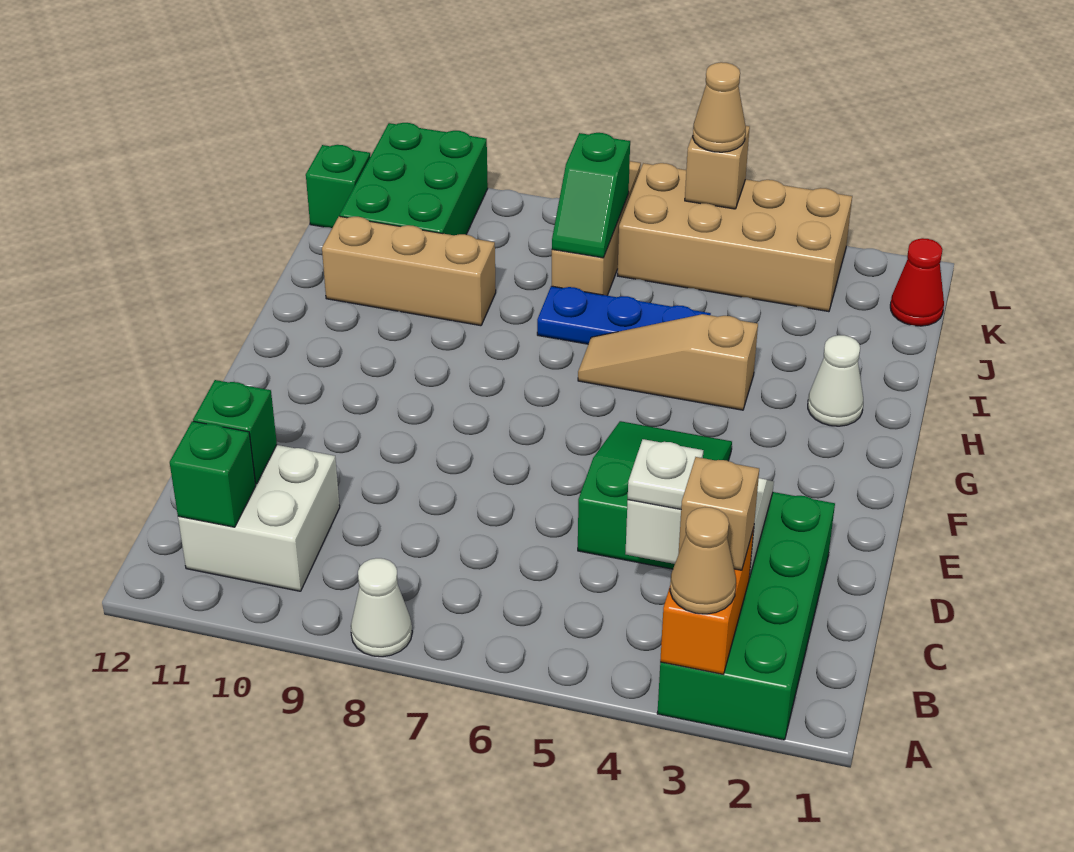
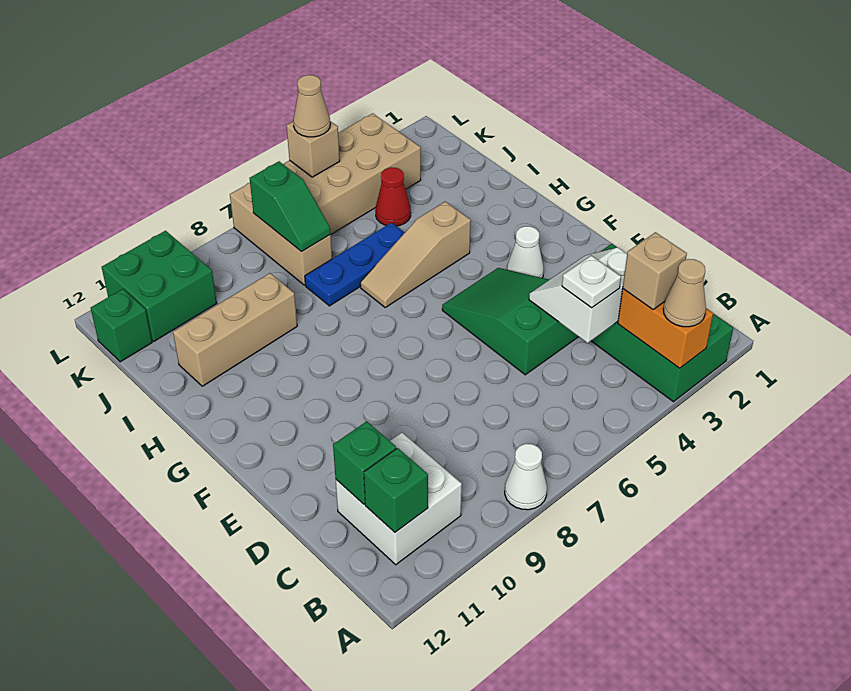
white 1x1 cone [808,335,863,426] -> white 1x1 cone moved to [507,226,544,278]
green 2x3 brick [340,123,488,235] -> green 2x2 brick [102,231,217,341]
red 1x1 cone [890,238,944,326] -> red 1x1 cone moved to [375,167,411,226]

